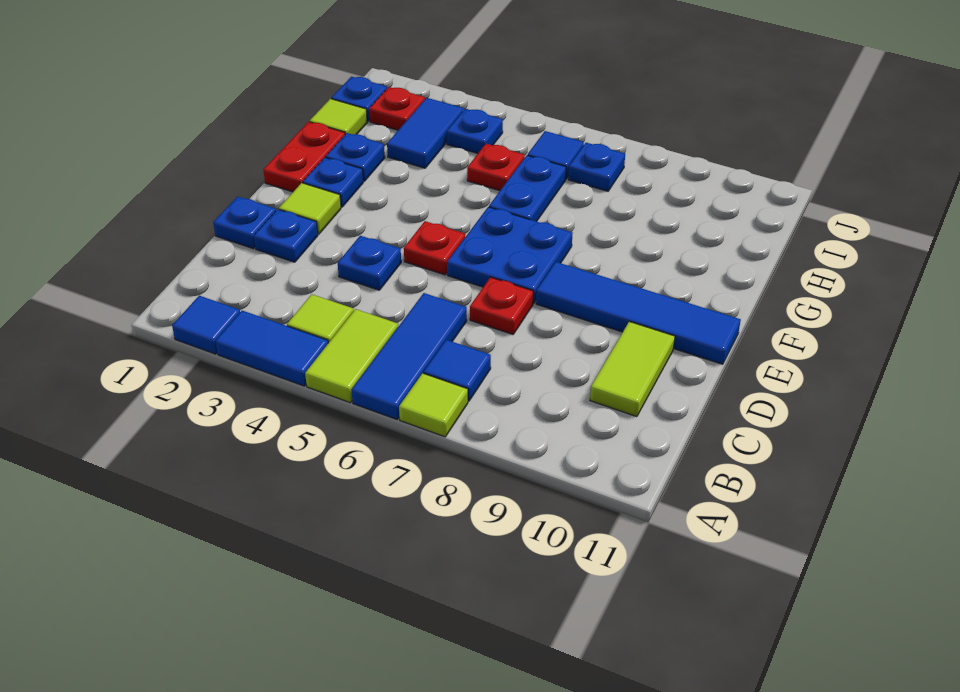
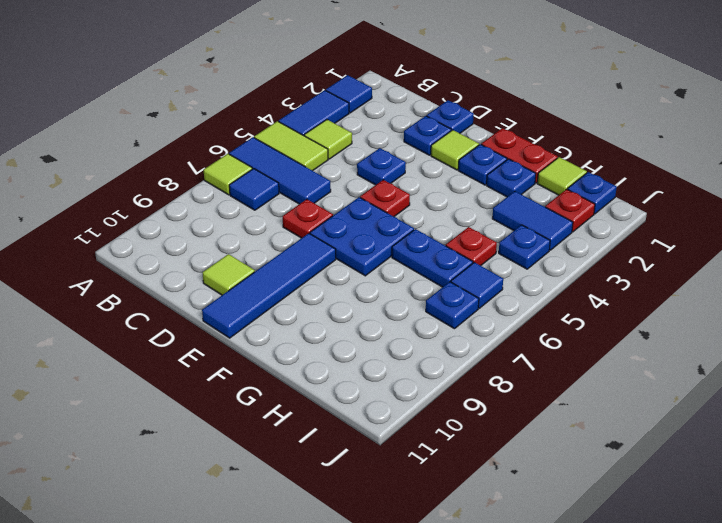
lime 1x2 tile [590,322,675,417] -> lime 1x1 tile [202,254,255,295]

